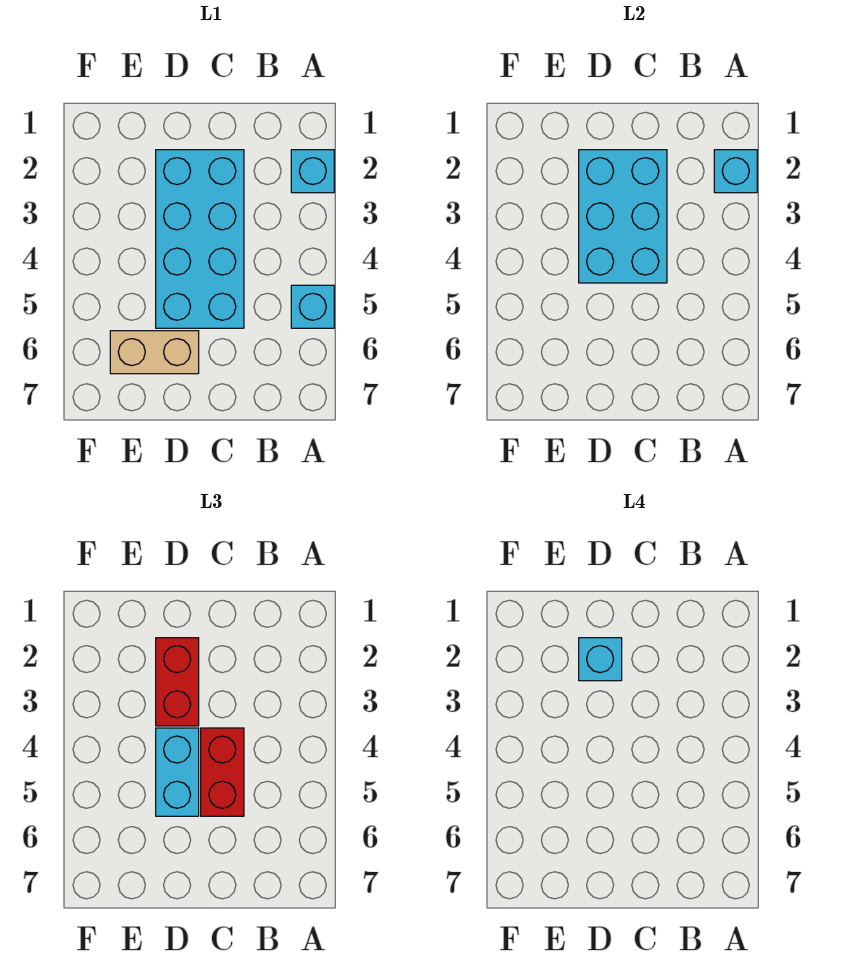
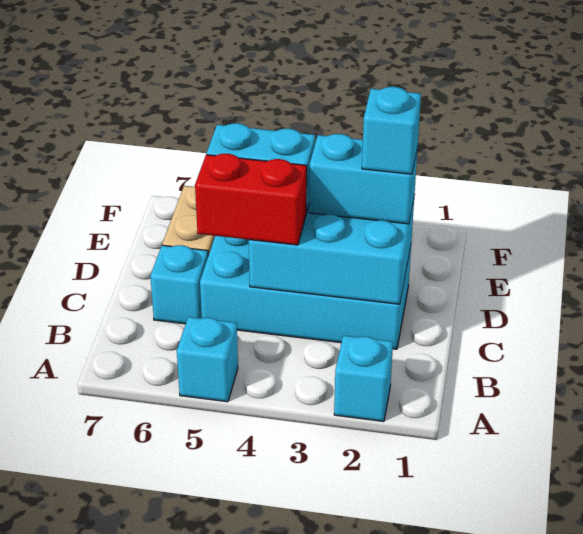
cyan 1x1 brick [714,150,757,193] -> cyan 1x1 brick moved to [150,245,208,324]
red 1x2 brick [156,638,199,726] -> cyan 1x2 brick [309,134,418,224]

